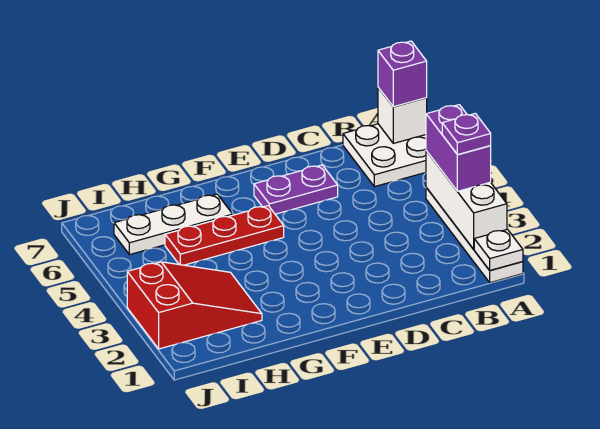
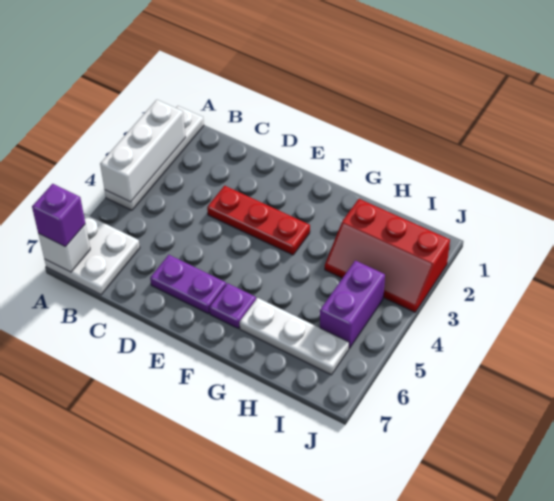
white 1x1 plate [474,229,523,270] -> none
purple 1x2 brick [426,105,491,191] -> purple 1x2 brick moved to [320,261,385,348]
purple 1x1 plate [442,113,491,155] -> purple 1x1 plate moved to [209,283,256,329]
red 1x3 plate [165,206,284,265] -> red 1x3 plate moved to [207,186,310,255]
red 2x3 slope [127,262,262,349] -> red 2x3 slope turned to [325,199,450,312]

